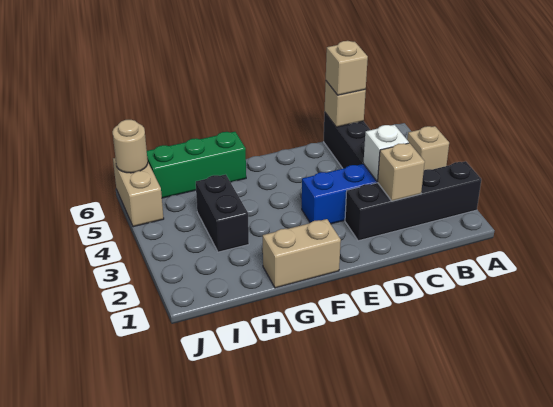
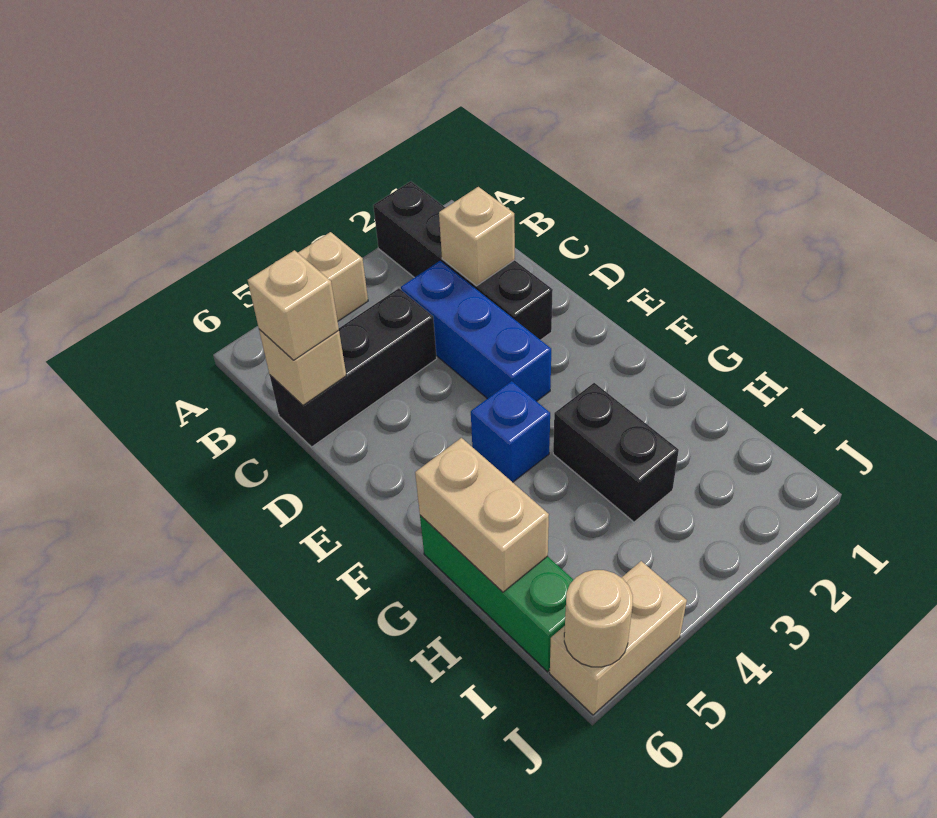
white 1x1 brick [363,125,409,181] -> none
tan 1x2 brick [263,219,341,288] -> tan 1x2 brick moved to [415,438,549,592]
none -> blue 1x1 brick [471,381,550,482]
black 1x2 brick [196,174,249,252] -> black 1x2 brick turned to [553,383,679,522]

